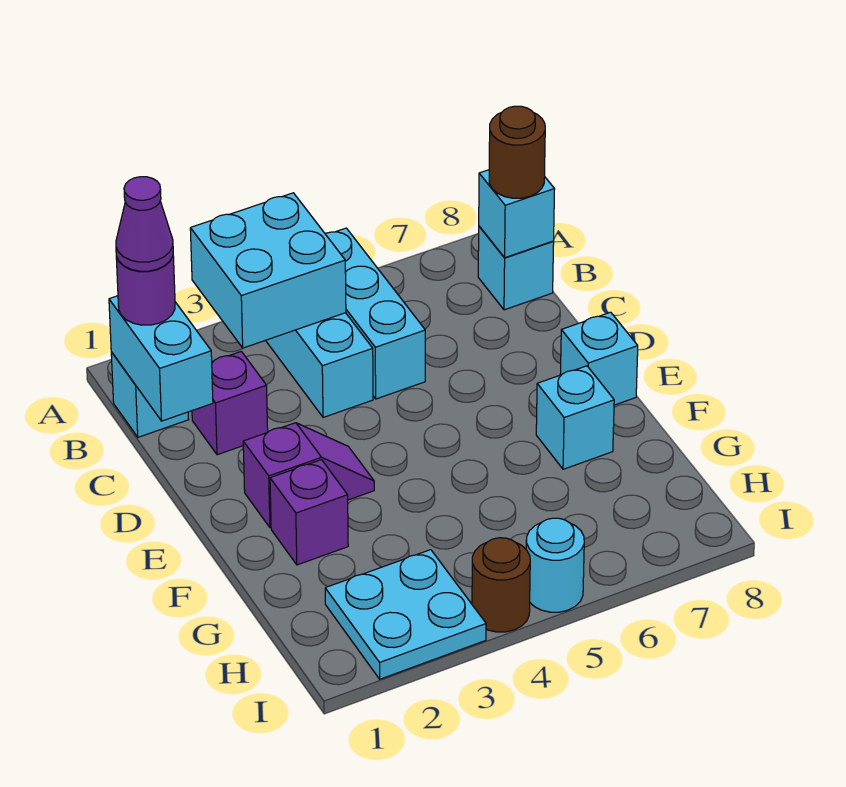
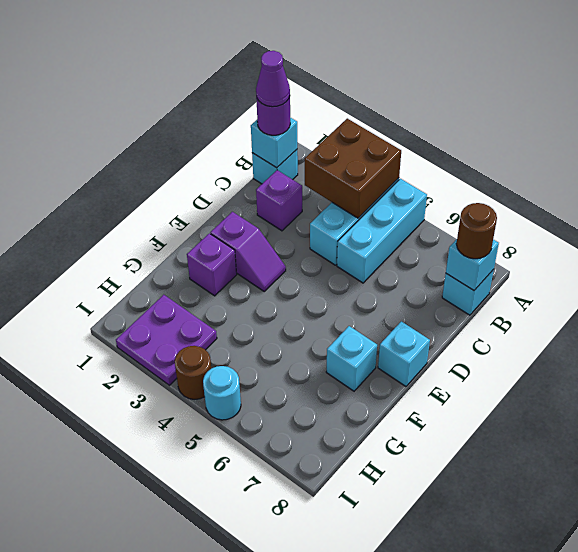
cyan 2x2 brick [190,193,346,348] -> brown 2x2 brick [305,119,401,218]
cyan 1x2 brick [109,296,213,421] -> cyan 1x1 brick [251,118,297,168]
cyan 2x2 plate [325,550,486,679] -> purple 2x2 plate [116,295,217,385]

